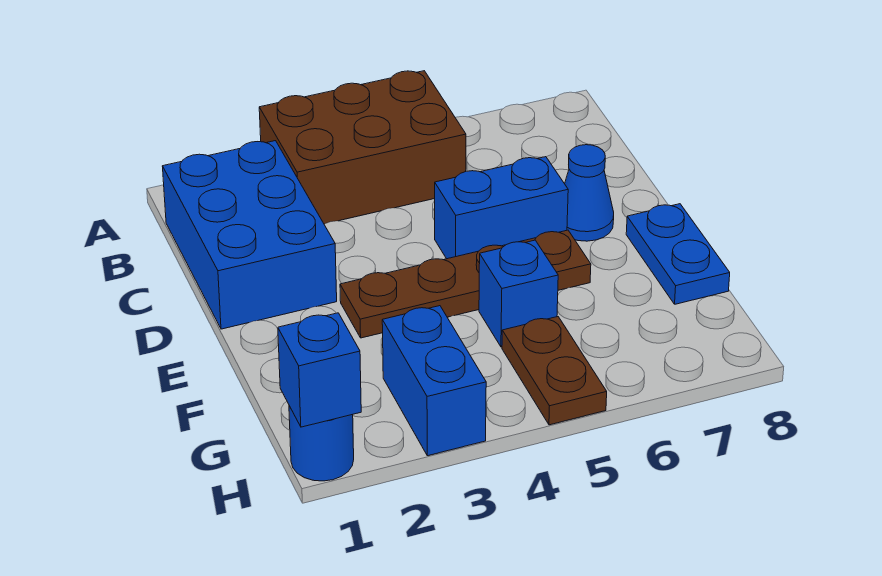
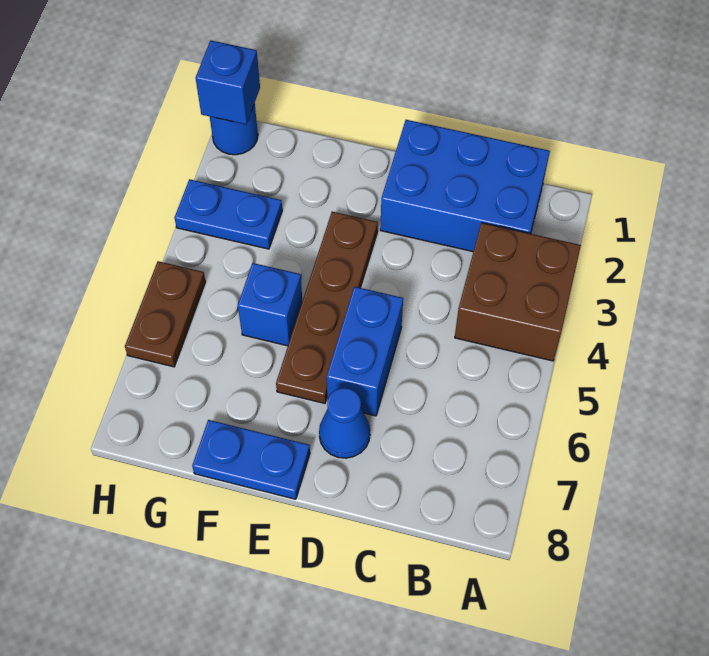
brown 2x3 brick [259,71,466,224] -> brown 2x2 brick [455,223,581,361]
blue 1x2 brick [382,306,486,456] -> blue 1x2 plate [175,179,282,249]
brown 1x2 plate [502,317,607,425] -> brown 1x2 plate turned to [125,261,206,367]

